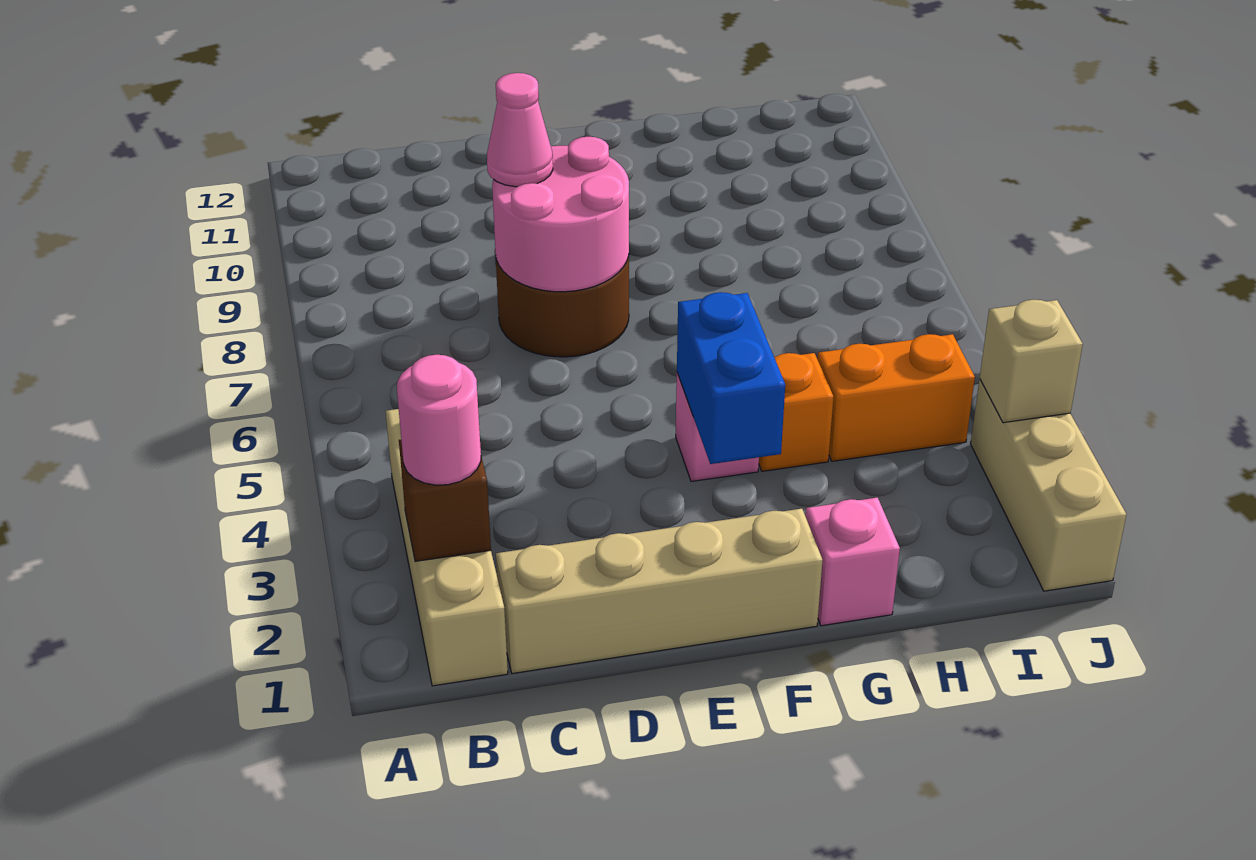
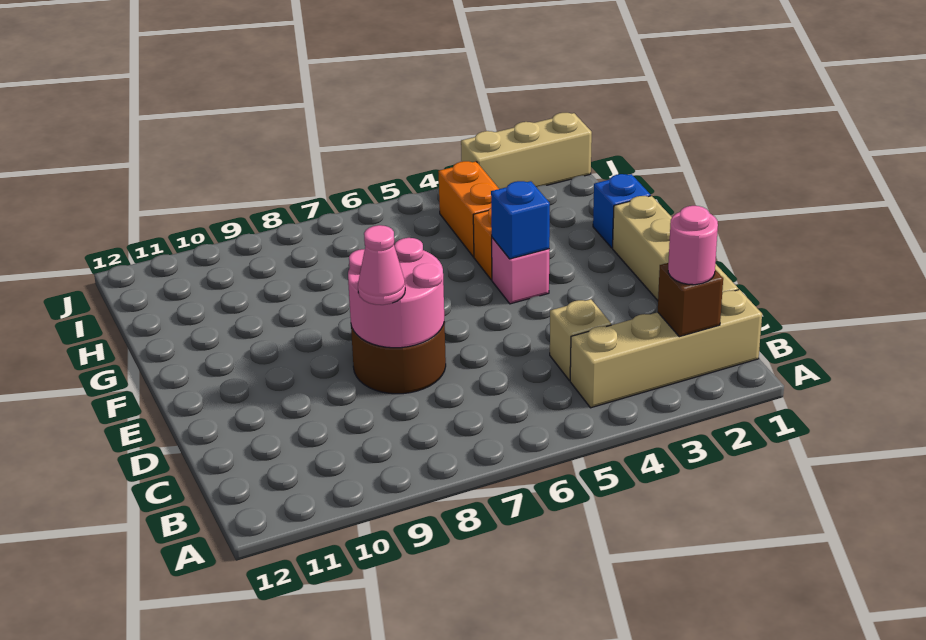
blue 1x2 brick [677,292,785,464] -> blue 1x1 brick [491,181,550,259]
pink 1x1 brick [805,498,900,626] -> blue 1x1 brick [593,174,651,248]
tan 1x1 brick [980,299,1083,423] -> tan 1x1 brick moved to [550,299,611,380]

